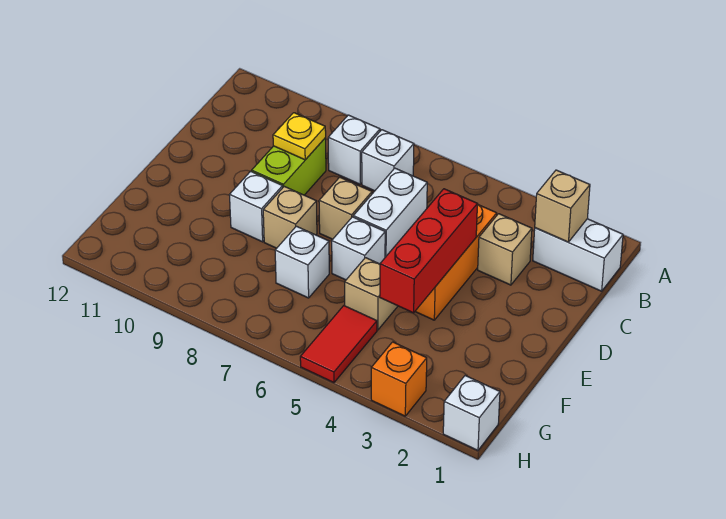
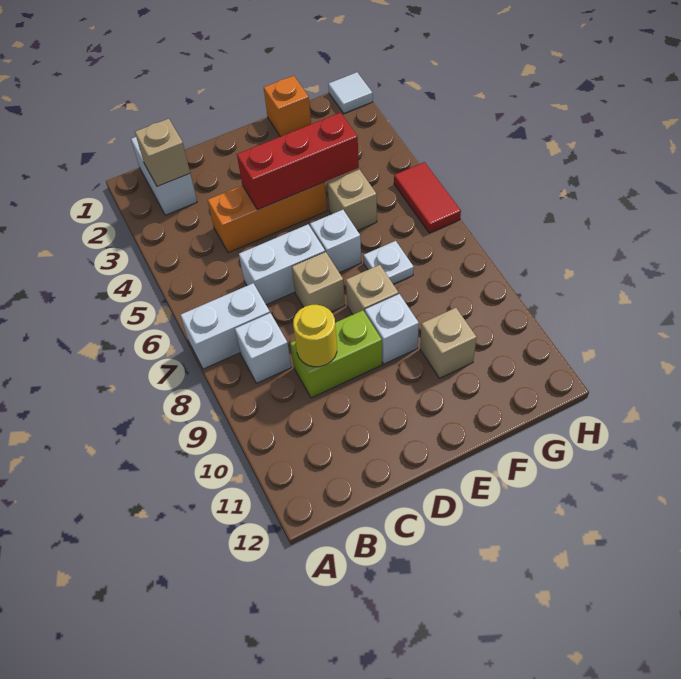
white 1x1 brick [362,130,414,191] -> white 1x2 brick [181,283,270,369]
tan 1x1 brick [478,214,532,285] -> tan 1x1 brick moved to [420,308,477,378]
yellow 1x1 plate [273,113,326,160] -> yellow 1x1 round brick [293,305,337,367]
white 1x1 brick [275,226,329,298] -> white 1x1 plate [364,241,414,284]
red 1x2 tile [300,306,377,383] -> red 1x2 tile turned to [394,162,461,233]
white 1x1 brick [443,376,500,450] -> white 1x1 tile [328,72,373,113]
orange 1x1 brick [371,342,427,416] -> orange 1x1 brick moved to [264,76,311,137]

